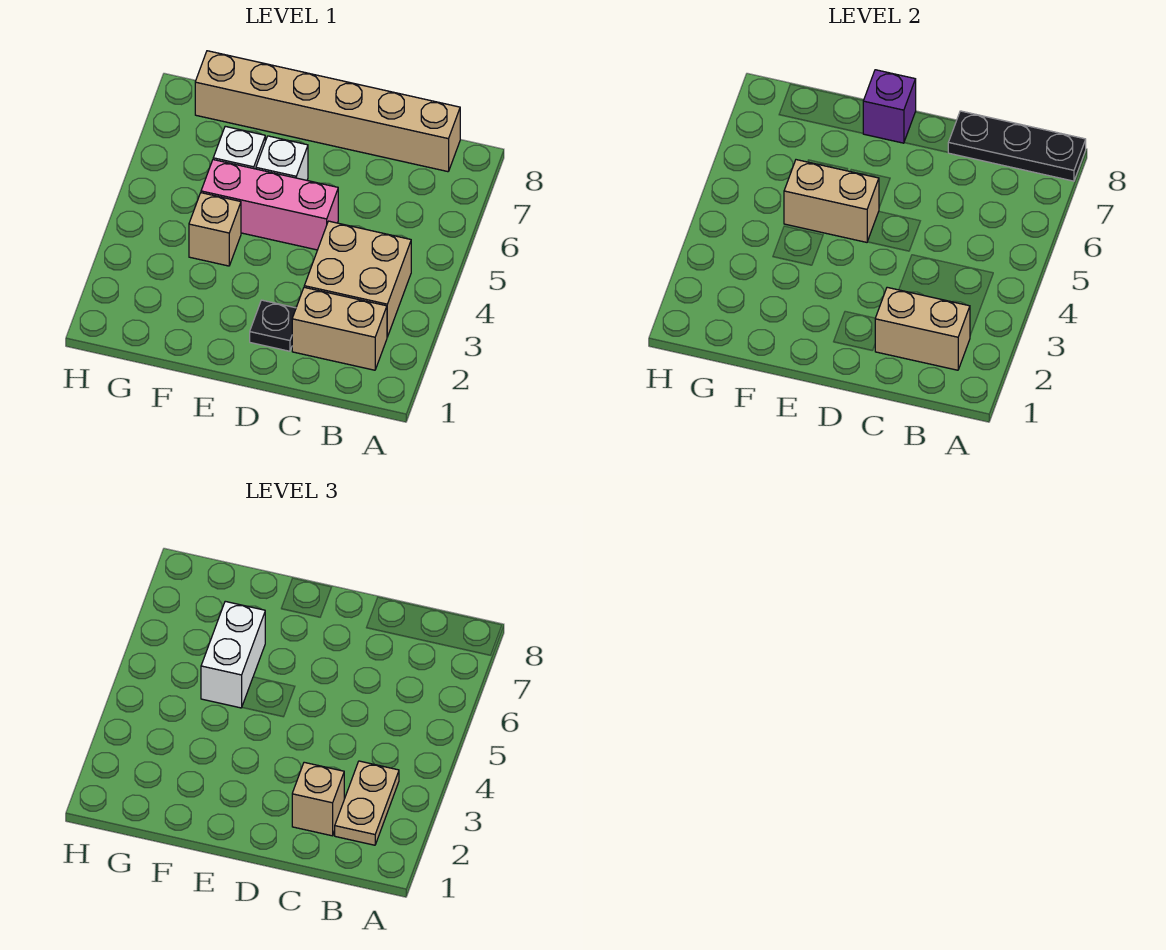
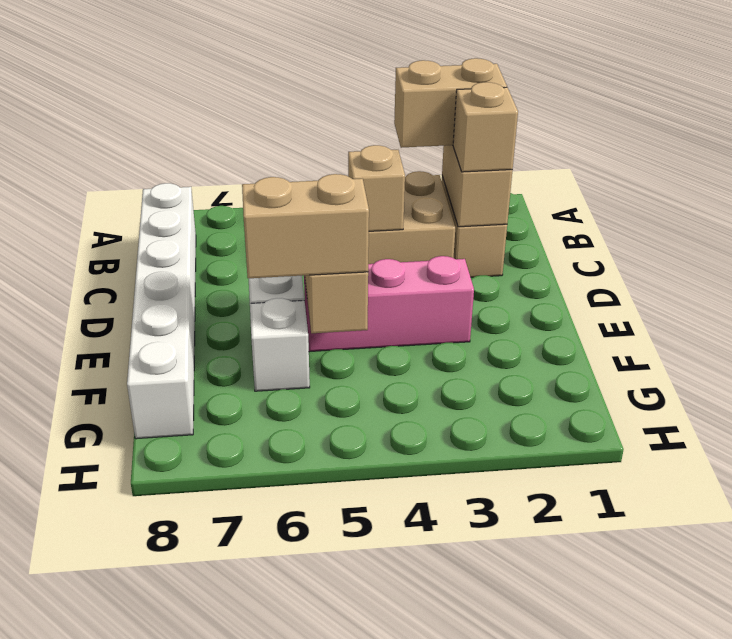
black 1x3 plate [948,111,1086,181] -> none
tan 1x2 plate [334,761,399,845] -> tan 1x2 brick [394,58,507,148]
tan 1x6 brick [195,51,460,172] -> white 1x6 brick [127,183,196,439]
black 1x1 plate [250,300,296,351] -> none
pink 1x3 brick [201,160,338,250] -> pink 1x3 brick turned to [304,256,474,352]
purple 1x1 brick [863,70,916,143] -> none
tan 1x1 brick [189,193,241,266] -> tan 1x1 brick moved to [348,145,405,231]
white 1x2 brick [201,601,265,708] -> tan 1x2 brick [242,174,369,278]

